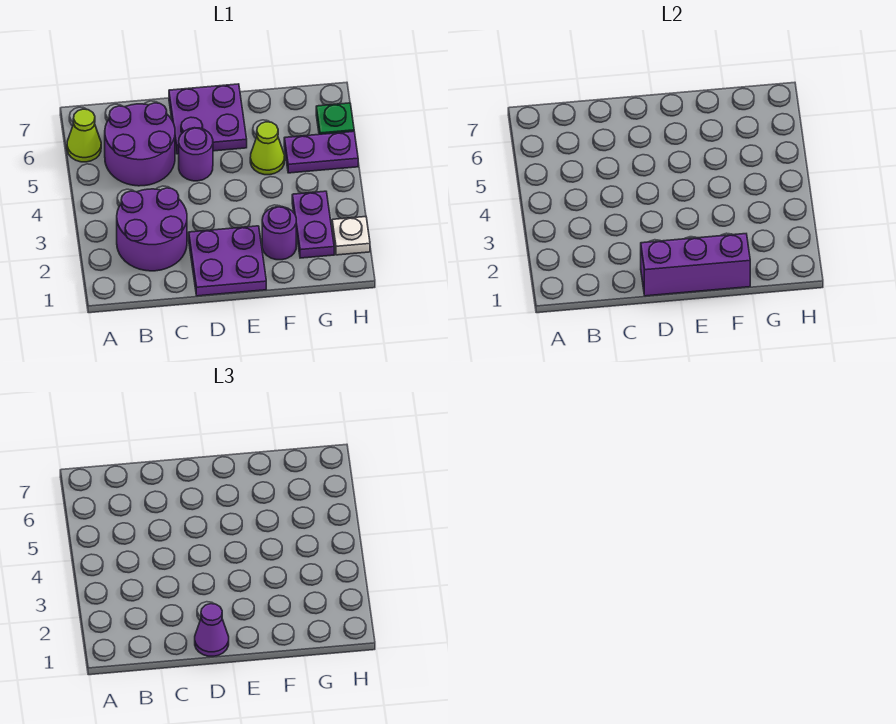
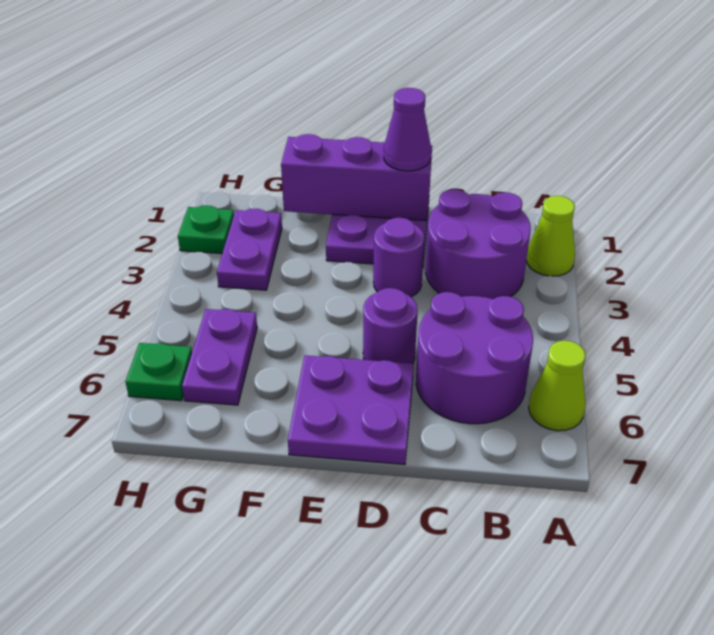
purple 1x1 round brick [262,207,296,260] -> purple 1x1 round brick moved to [373,218,424,297]
lime 1x1 cone [250,122,285,175] -> lime 1x1 cone moved to [526,196,575,276]
purple 1x2 plate [284,131,358,173] -> purple 1x2 plate turned to [182,309,257,405]
white 1x1 plate [332,217,370,255] -> green 1x1 plate [178,205,234,254]

